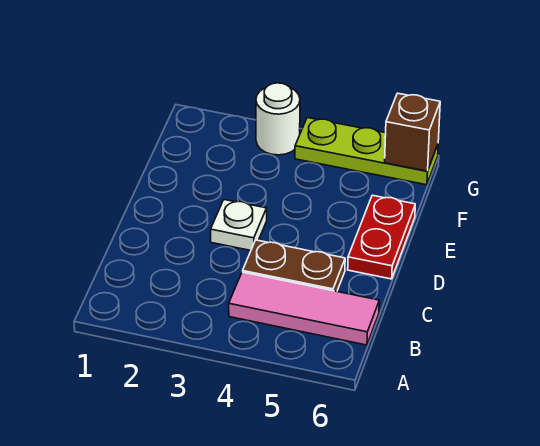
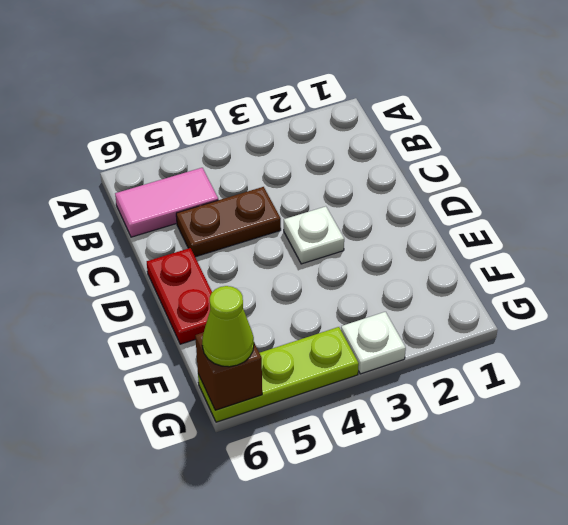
pink 1x3 tile [229,272,379,345] -> pink 1x2 tile [115,168,218,237]
white 1x1 round brick [256,83,300,155] -> white 1x1 plate [341,312,406,374]
none -> lime 1x1 cone [202,286,254,367]

